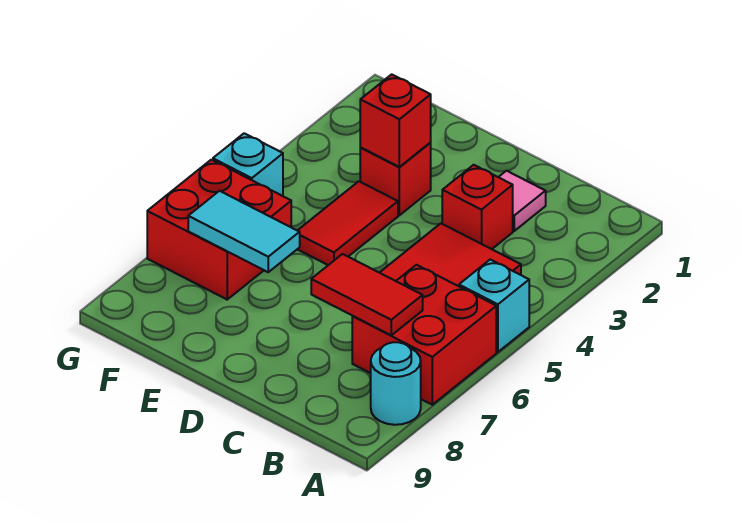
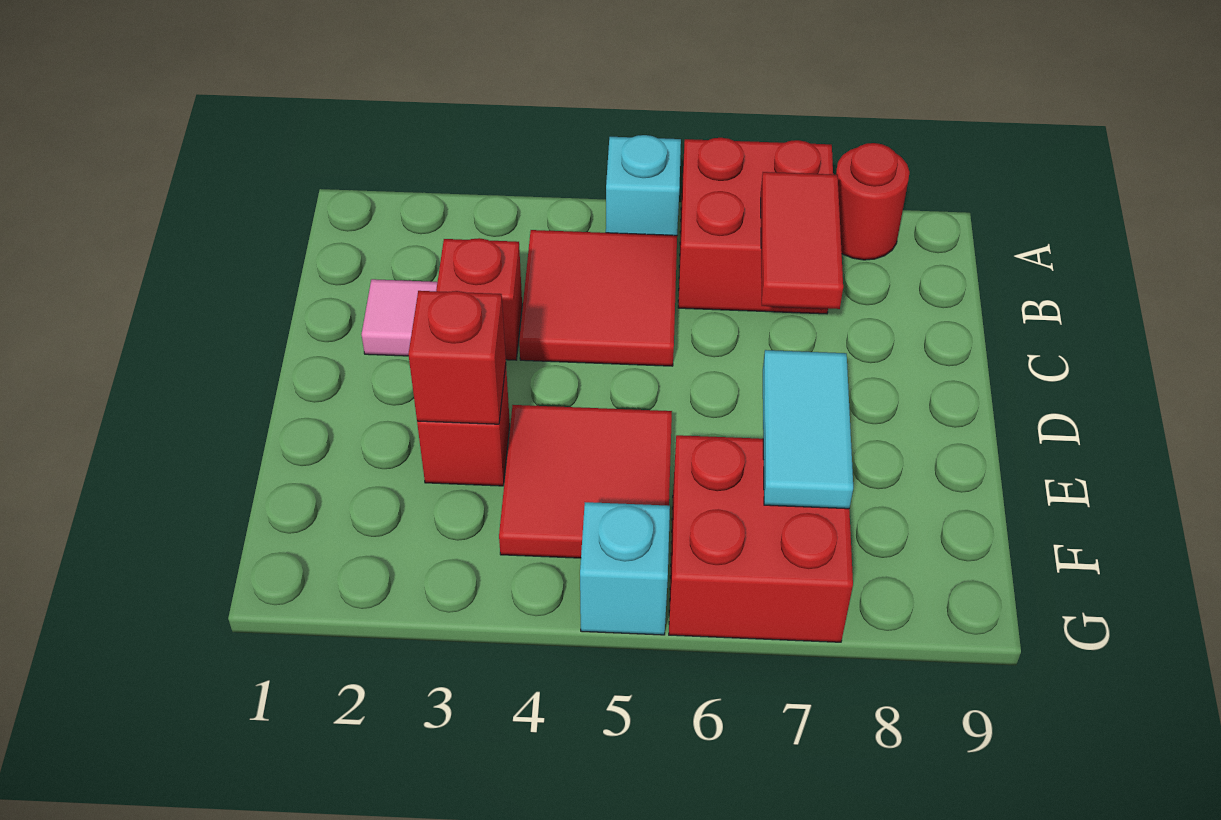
cyan 1x1 round brick [371,342,421,425] -> red 1x1 round brick [836,143,910,260]
red 1x2 tile [297,181,398,265] -> red 2x2 tile [499,405,672,558]

